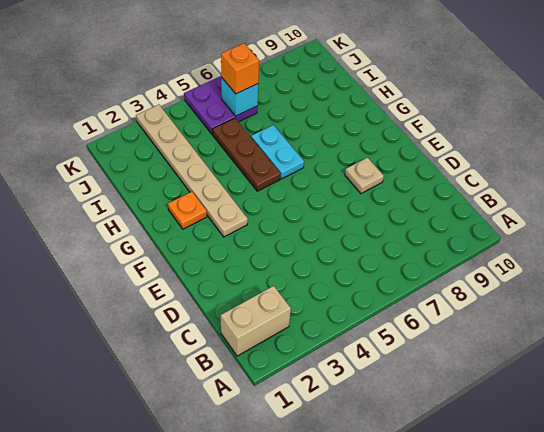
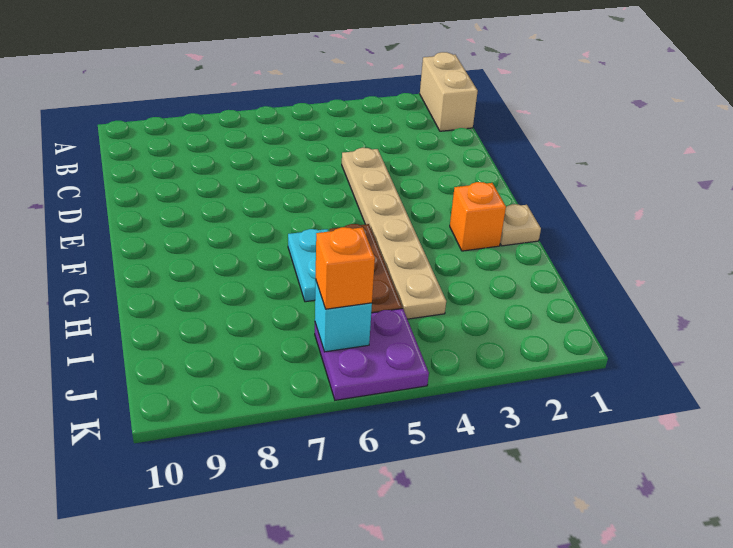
tan 1x2 brick [221,286,291,356] -> tan 1x2 brick turned to [420,52,478,131]
tan 1x1 plate [345,158,384,194] -> tan 1x1 plate moved to [500,204,541,246]
tan 1x6 plate [136,105,248,237] -> tan 1x6 plate moved to [342,148,446,319]
orange 1x1 plate [168,192,207,229] -> orange 1x1 brick [450,182,506,251]

